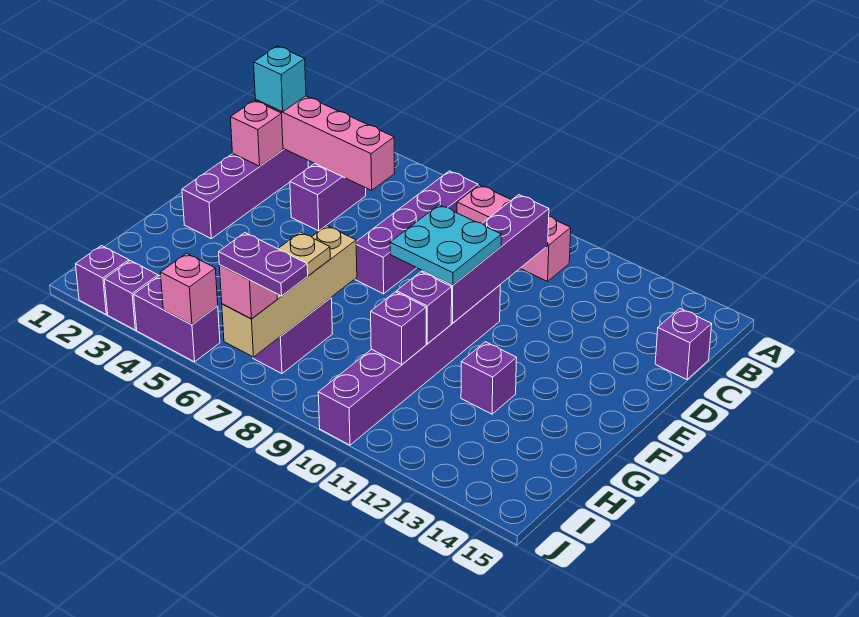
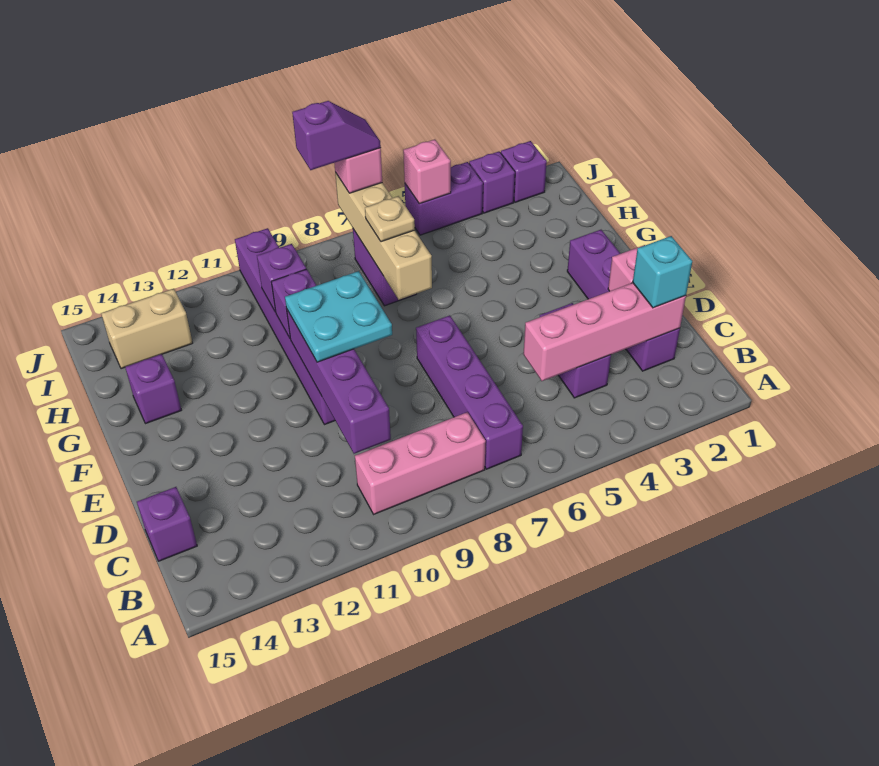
purple 1x1 brick [461,342,517,414] -> purple 1x1 brick moved to [125,354,181,424]
none -> tan 1x2 brick [101,289,193,369]
purple 1x2 plate [219,233,308,296] -> purple 1x2 slope [292,101,381,170]

